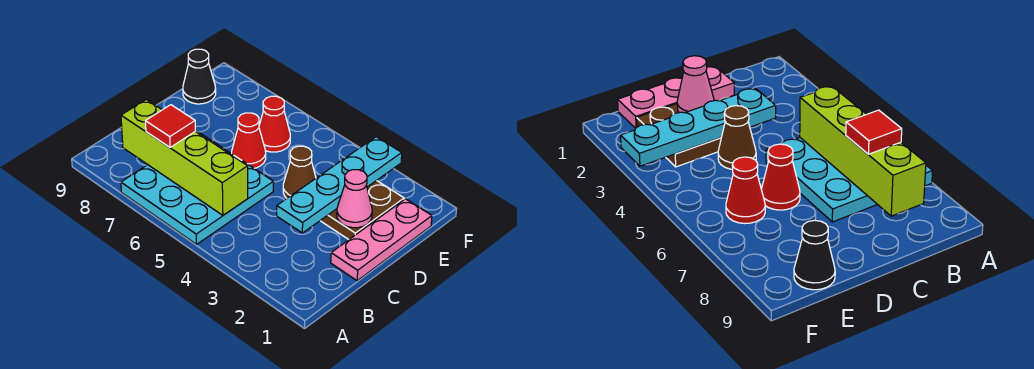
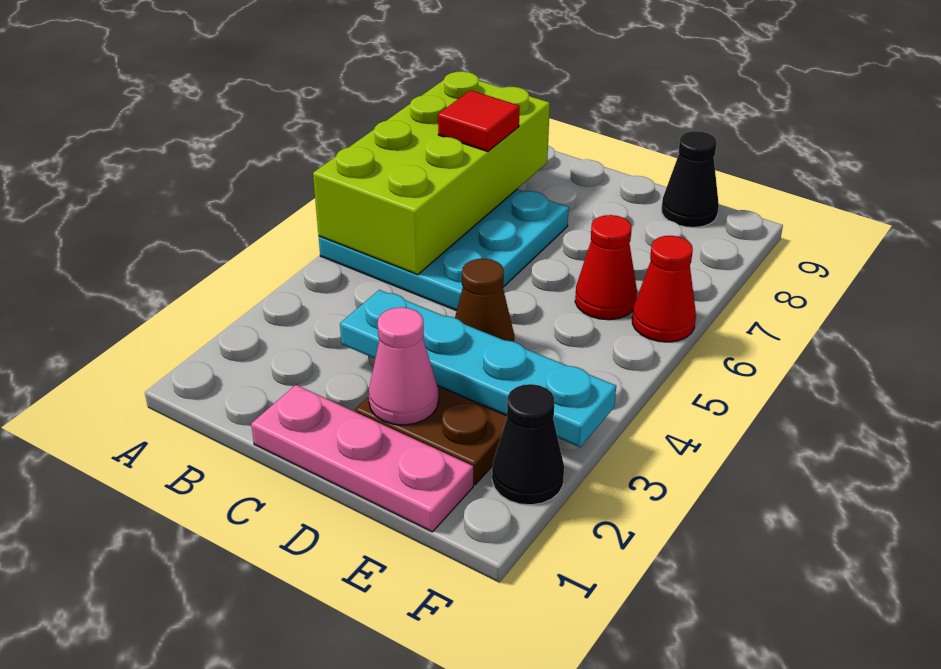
lime 1x4 brick [121,99,248,215] -> lime 2x4 brick [313,71,550,275]
red 1x1 cone [232,113,266,168] -> red 1x1 cone moved to [632,236,696,342]
none -> black 1x1 cone [492,384,564,505]

